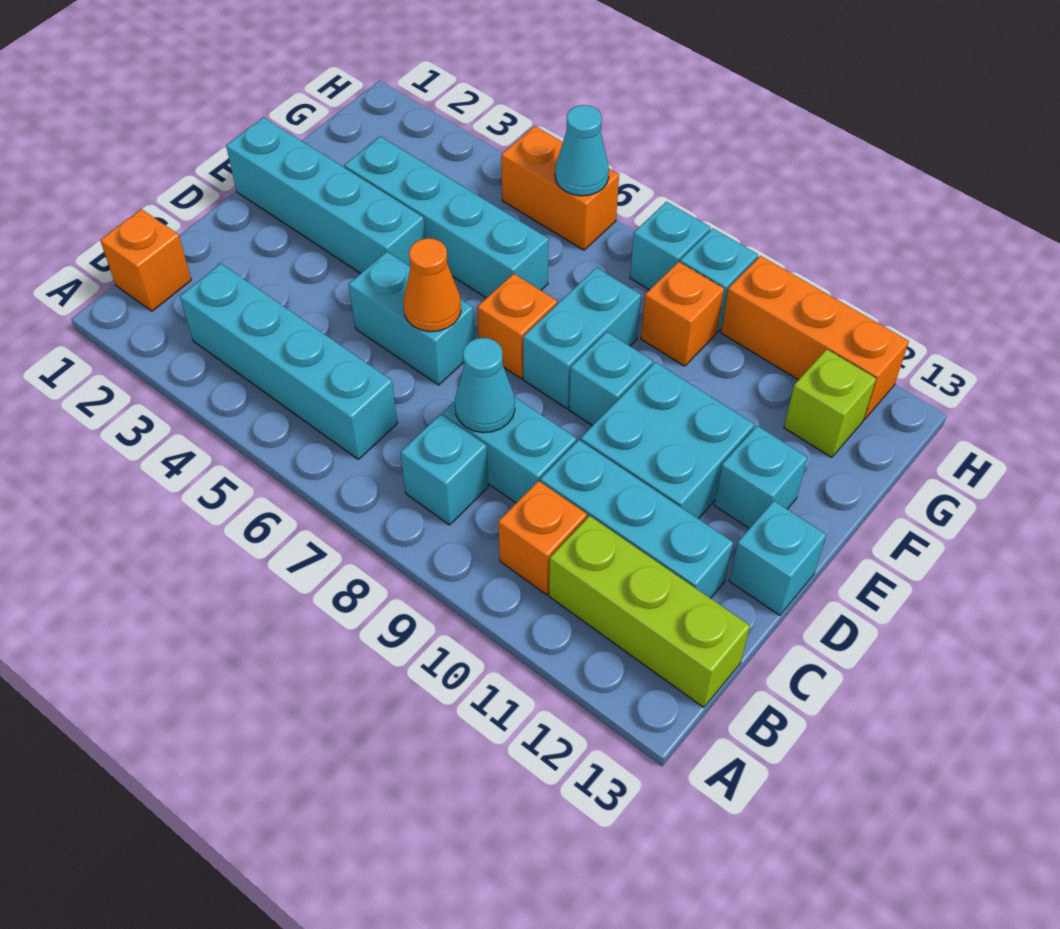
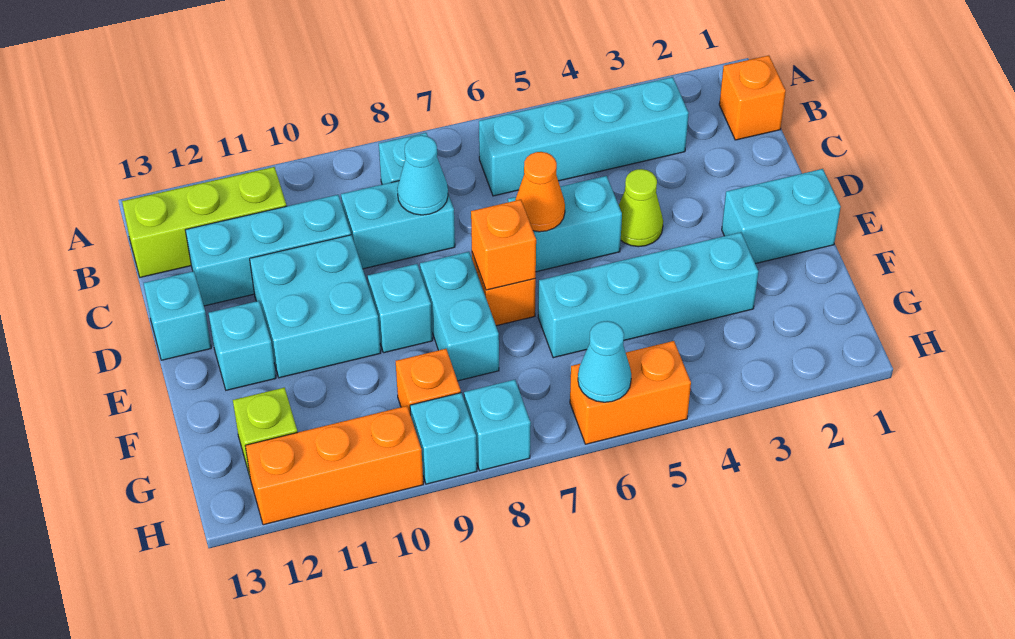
orange 1x1 brick [498,481,587,595] -> orange 1x1 brick moved to [471,200,536,290]
none -> lime 1x1 cone [619,169,663,247]
cyan 1x4 brick [226,117,425,273] -> cyan 1x2 brick [722,169,841,264]

